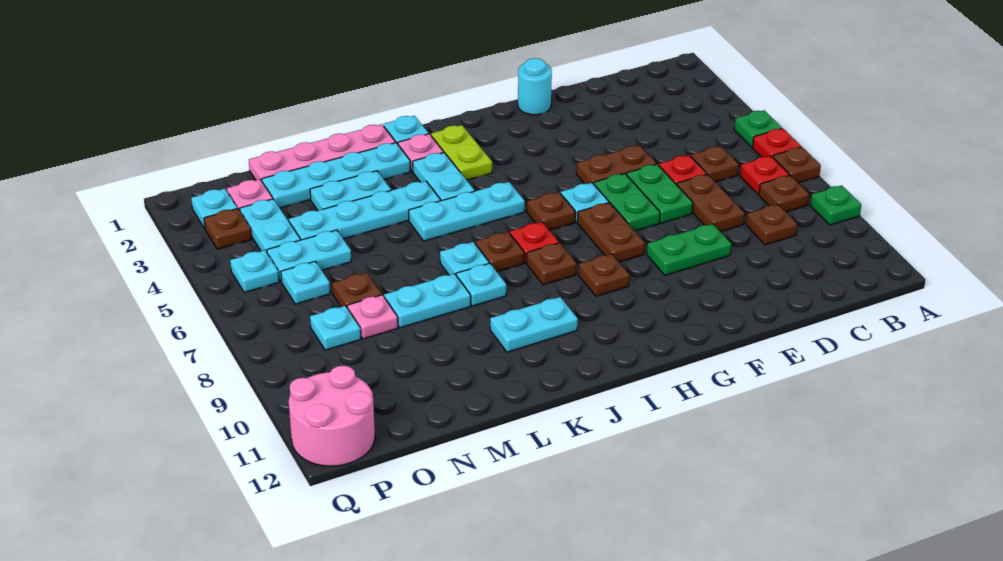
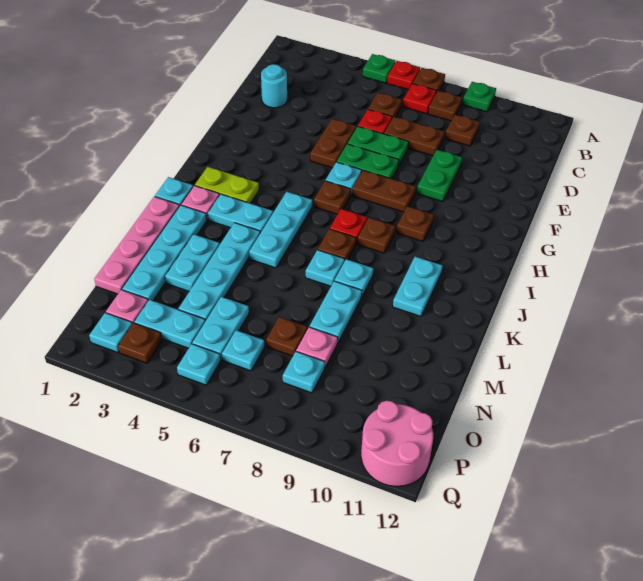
cyan 1x1 round brick [518,58,552,115] -> cyan 1x1 round brick moved to [261,64,287,108]

